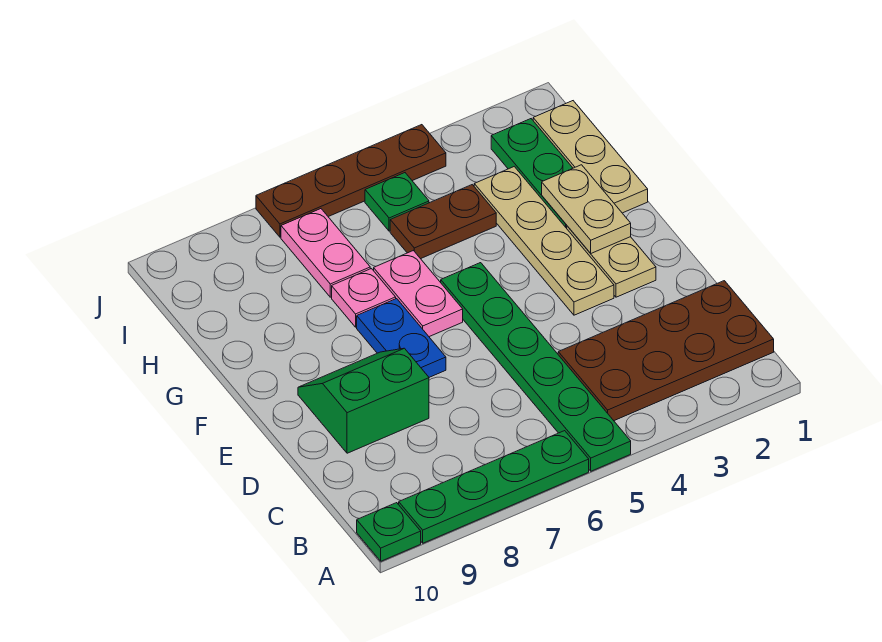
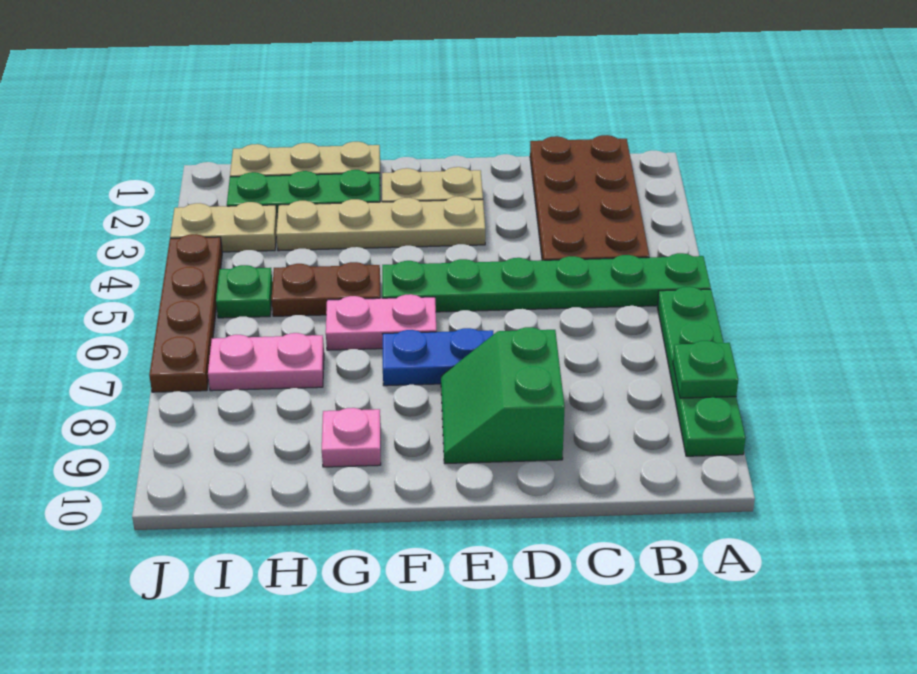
green 1x1 plate [357,503,421,561] -> green 1x1 plate moved to [673,341,738,398]
tan 1x2 plate [542,165,631,253] -> tan 1x2 plate moved to [170,202,277,252]
pink 1x1 plate [332,269,396,327] -> pink 1x1 plate moved to [322,408,381,467]
brown 1x2 plate [390,185,496,259] -> brown 1x2 plate turned to [271,262,380,316]

